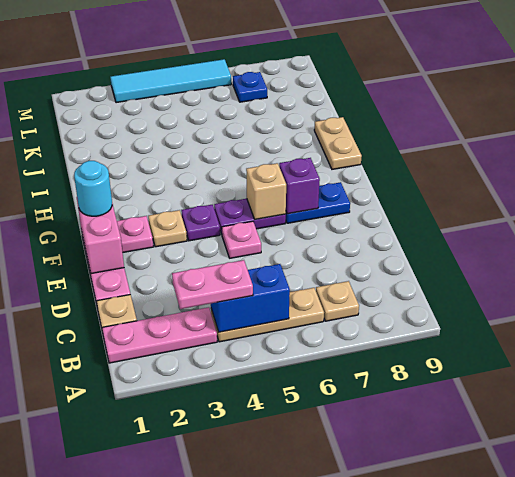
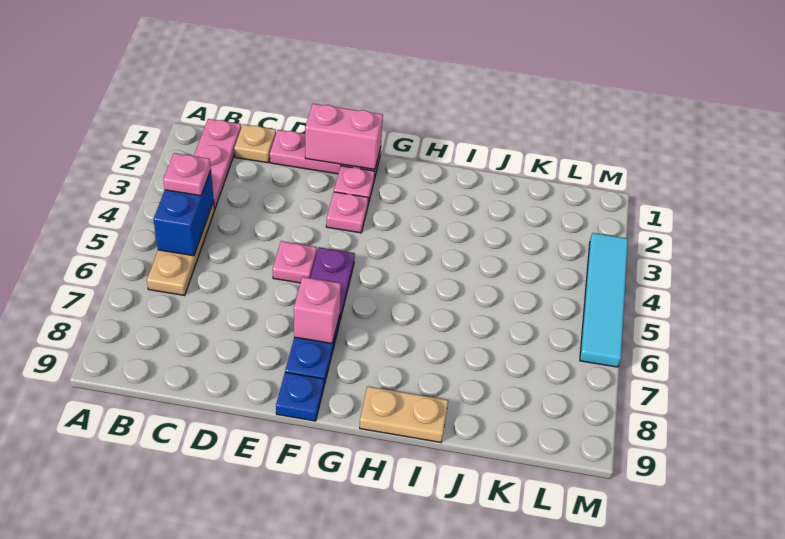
pink 1x2 plate [172,260,253,309] -> pink 1x1 plate [163,153,211,196]
tan 1x1 plate [316,281,359,321] -> none
cyan 1x1 round brick [74,161,112,216] -> none
tan 1x1 plate [148,210,187,247] -> pink 1x1 plate [326,192,368,233]
purple 1x1 plate [181,205,220,241] -> none
tan 1x1 brick [246,163,286,219] -> none
purple 1x1 brick [279,158,320,214] -> pink 1x1 brick [294,277,341,344]
blue 1x1 plate [233,72,267,102] -> blue 1x1 plate moved to [276,372,324,421]

